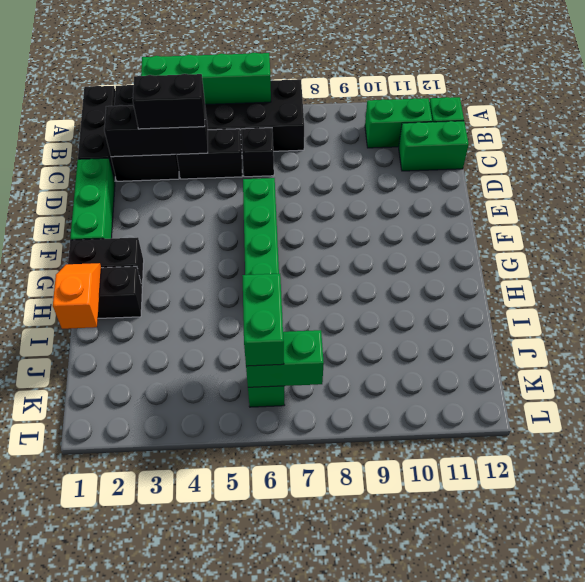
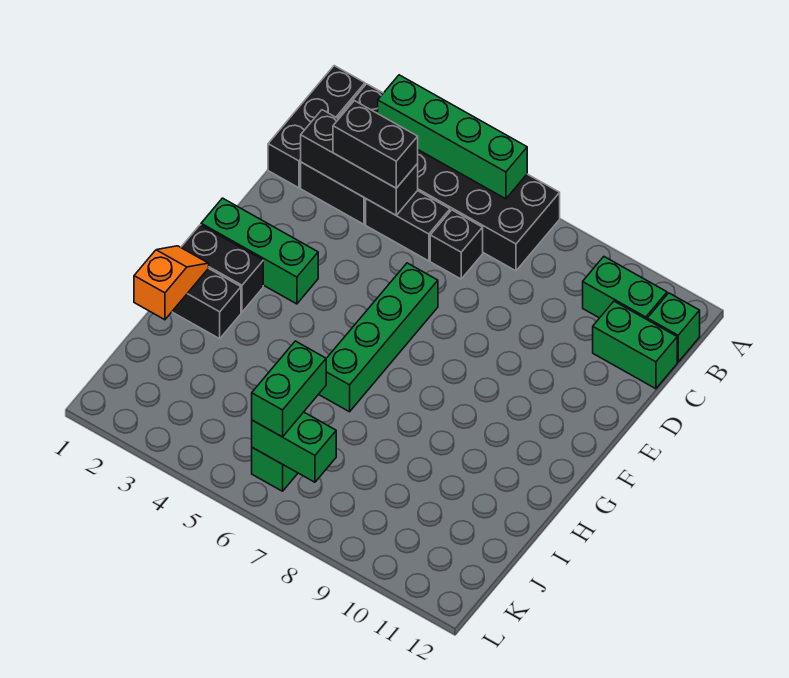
green 1x3 brick [70,158,115,240] -> green 1x3 brick turned to [201,198,318,304]

